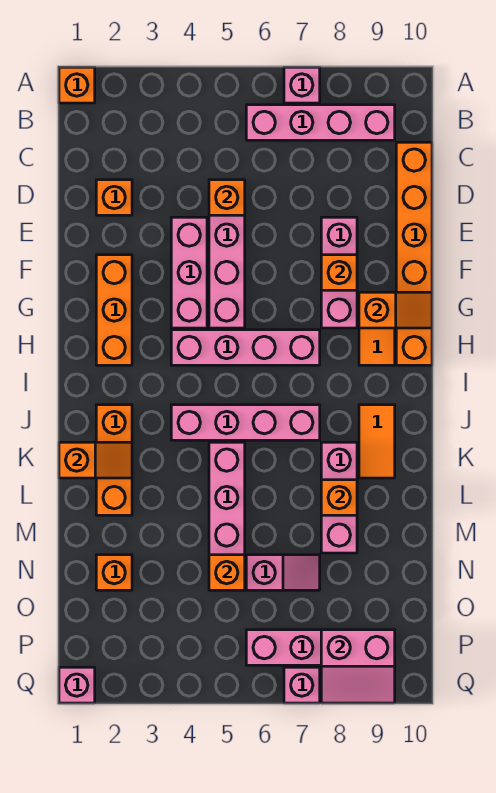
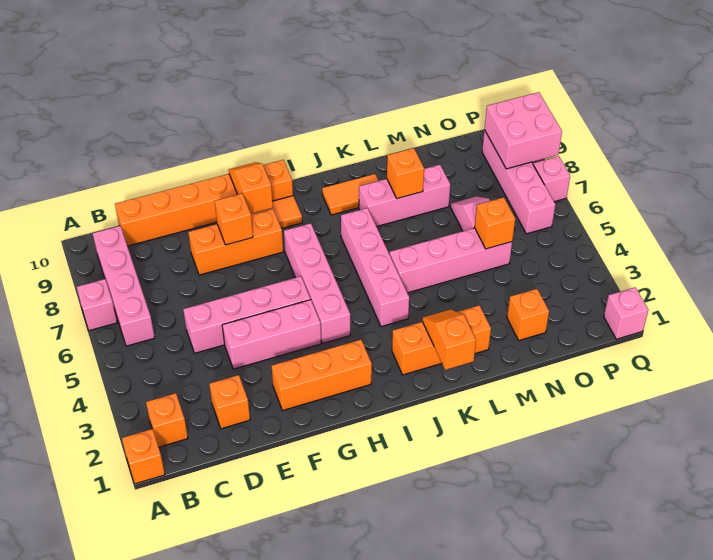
orange 1x1 brick [209,180,245,215] -> orange 1x1 brick moved to [146,393,188,447]
pink 1x3 brick [321,217,357,328] -> orange 1x3 brick [188,209,283,275]
pink 2x2 slope [321,630,395,703] -> pink 2x2 brick [484,92,562,169]

